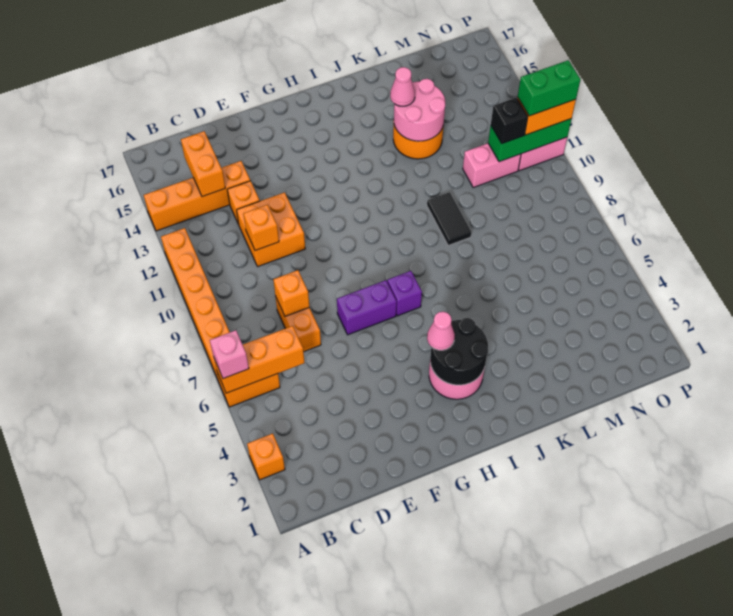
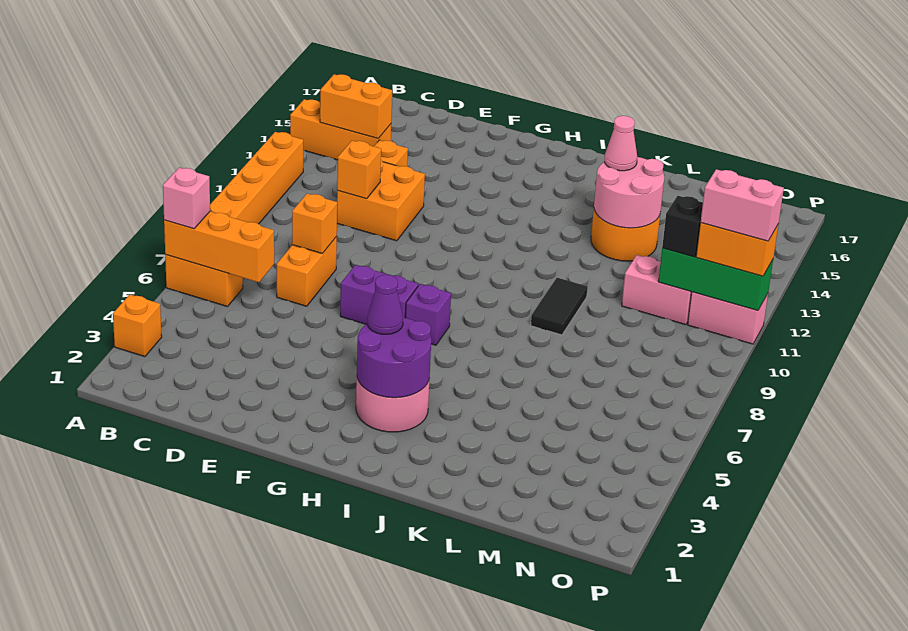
orange 1x4 brick [144,161,250,231] -> orange 1x3 brick [290,99,391,160]
orange 1x2 brick [181,131,225,197] -> orange 1x2 brick turned to [320,74,392,138]
black 2x2 round brick [430,318,488,385] -> purple 2x2 round brick [357,318,431,398]
pink 1x1 cone [427,312,455,350] -> purple 1x1 cone [367,275,403,334]
green 1x2 brick [518,60,580,116] -> pink 1x2 brick [701,169,784,241]

